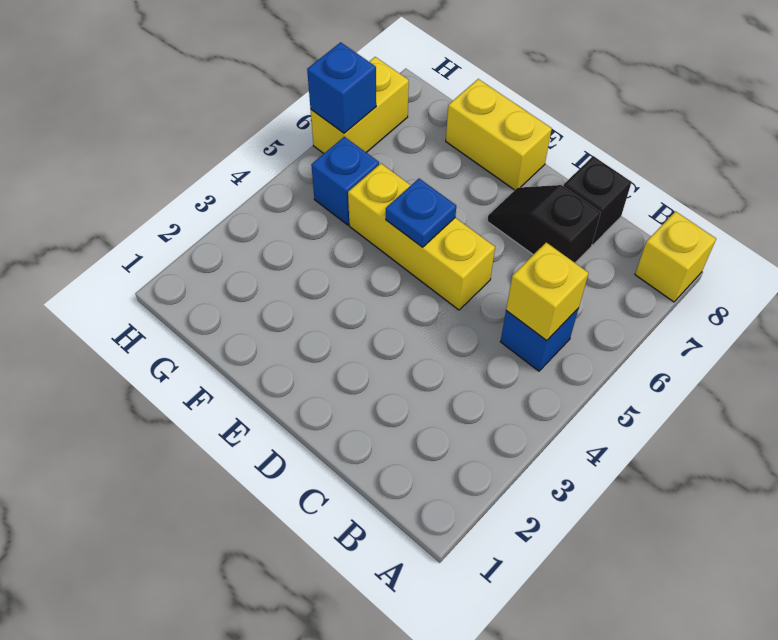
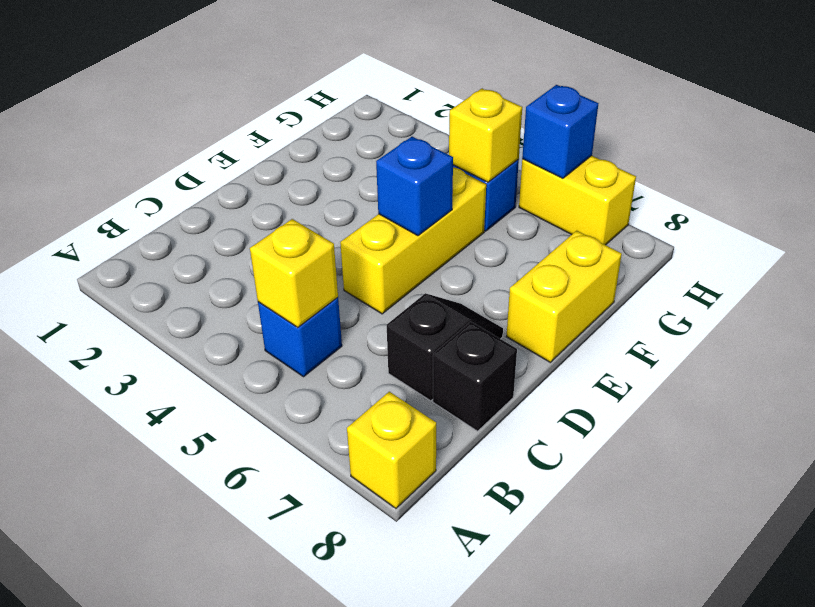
blue 1x1 plate [386,179,456,247] -> blue 1x1 brick [376,137,453,236]
none -> yellow 1x1 brick [449,89,522,182]

